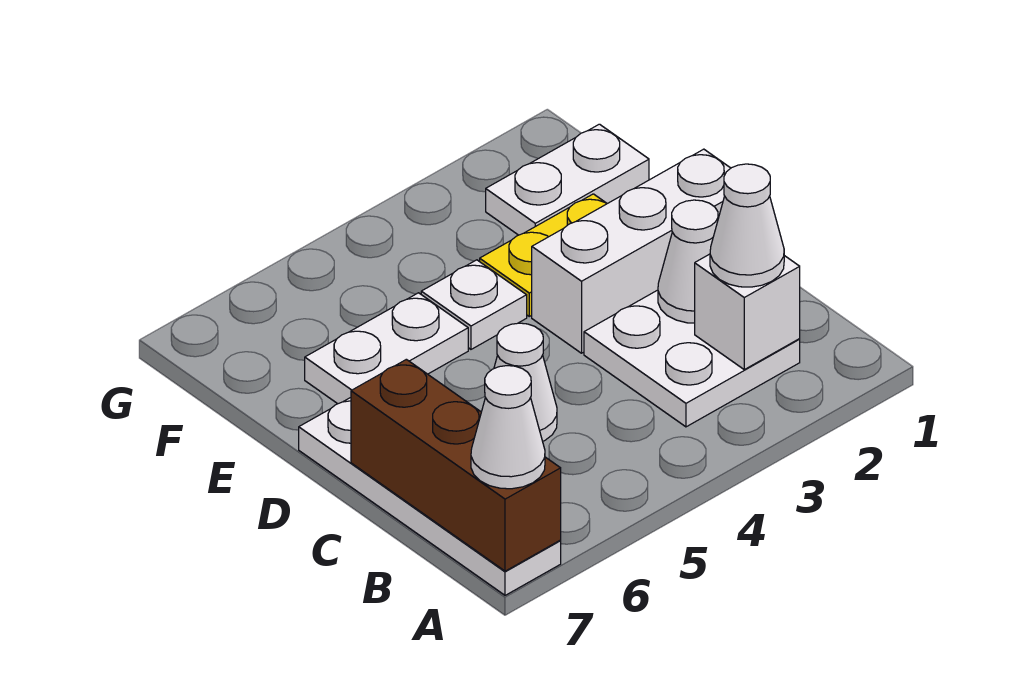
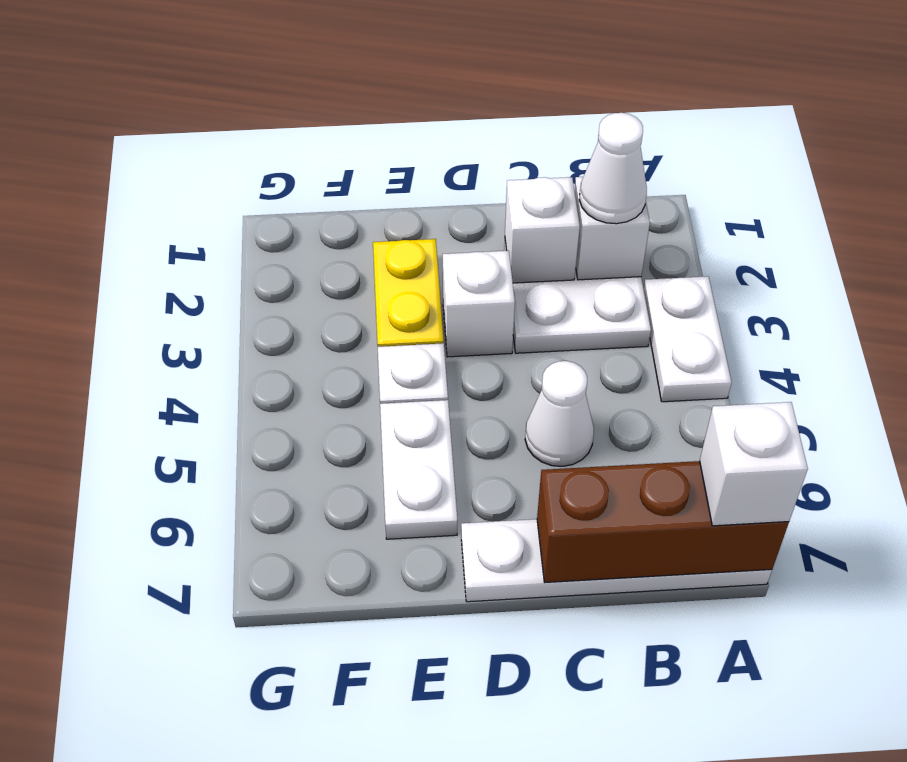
white 1x1 cone [471,366,545,489] -> white 1x1 brick [700,402,808,526]
white 1x1 cone [658,200,718,323] -> white 1x1 brick [505,177,580,283]
white 1x3 brick [532,149,731,353] -> white 1x1 brick [443,251,515,357]
white 1x2 plate [486,124,649,235] -> white 1x2 plate moved to [644,276,731,402]

